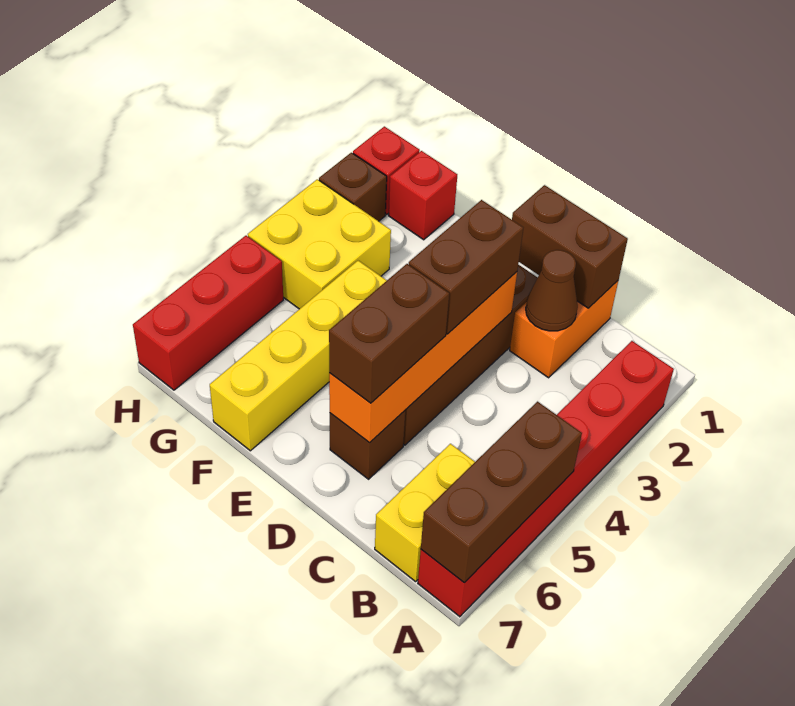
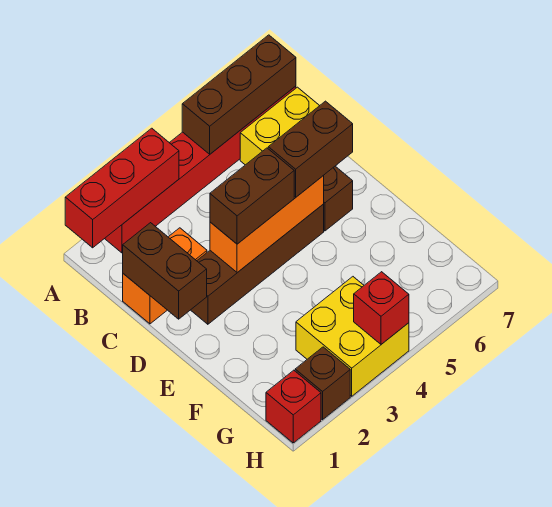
brown 1x1 cone [526,250,578,331] -> none
orange 1x4 brick [329,272,517,443] -> orange 1x3 brick [210,176,324,273]
yellow 1x4 brick [210,261,387,451] -> none
red 1x1 brick [389,151,457,240] -> red 1x1 brick moved to [354,272,409,344]
red 1x3 brick [133,236,283,390] -> red 1x3 brick moved to [65,128,179,248]

